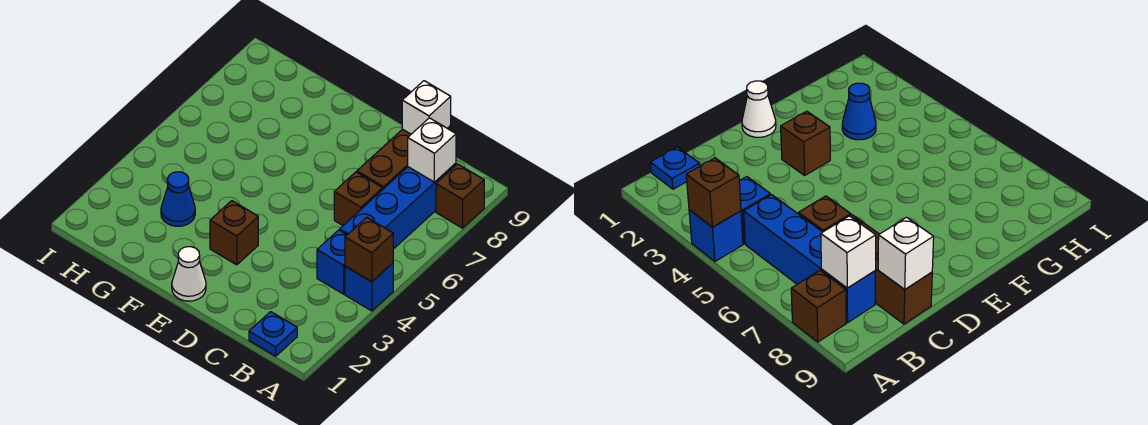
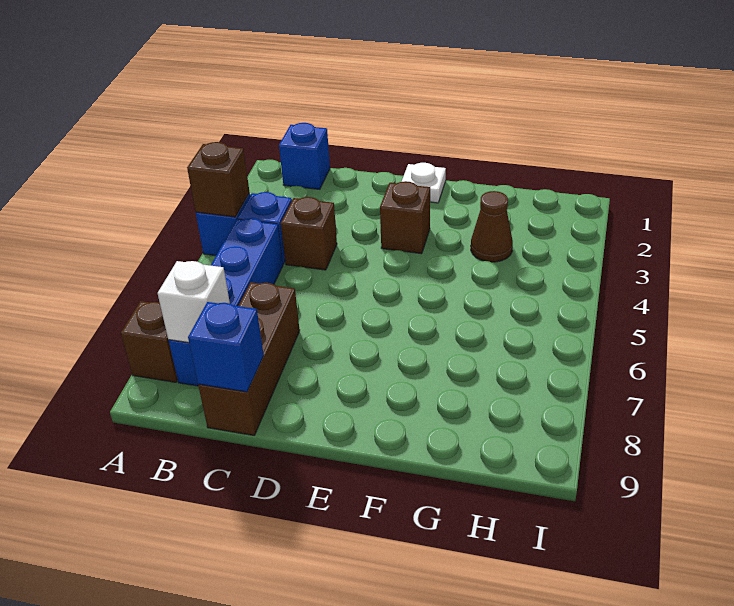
blue 1x1 plate [249,312,297,356] -> blue 1x1 brick [279,123,330,189]
brown 1x1 brick [334,172,383,225] -> brown 1x1 brick moved to [281,197,337,270]
white 1x1 brick [402,81,451,134] -> blue 1x1 brick [188,302,264,392]
white 1x1 cone [172,247,206,301] -> white 1x1 plate [401,163,446,203]
blue 1x1 cone [161,172,195,226] -> brown 1x1 cone [471,191,513,262]

